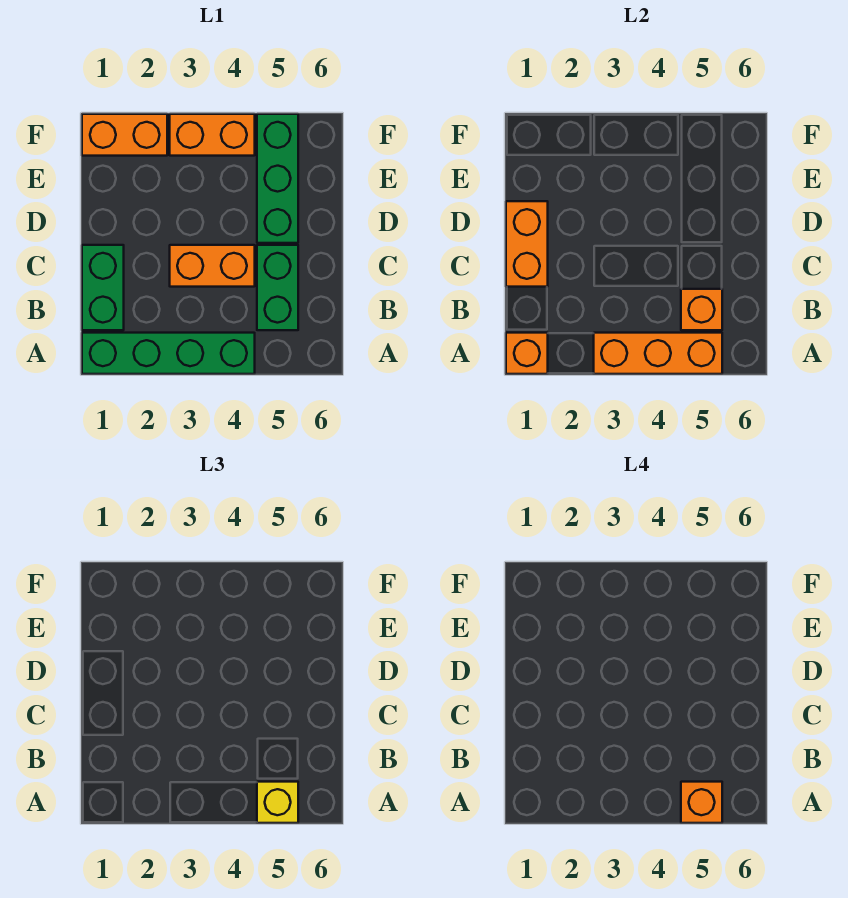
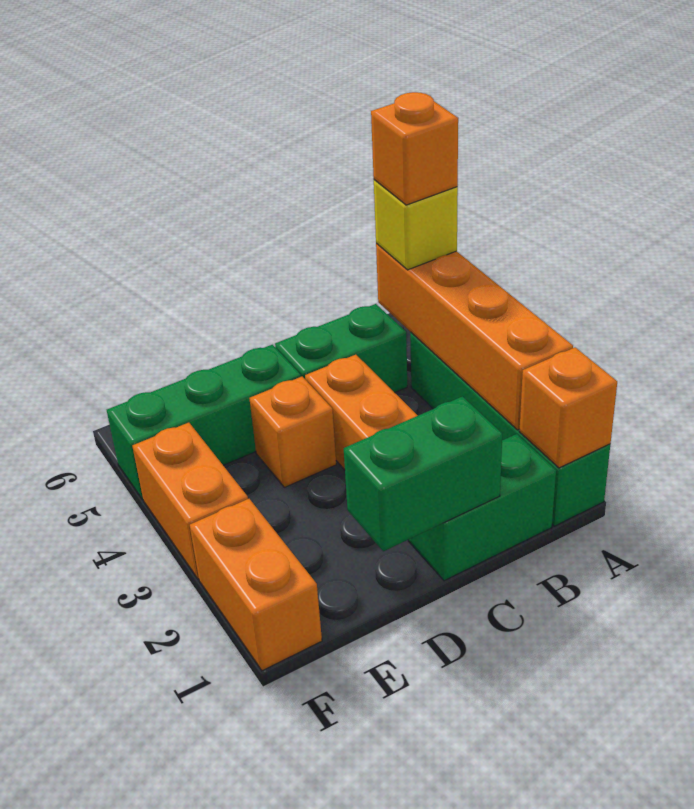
orange 1x3 brick [594,333,722,374] -> orange 1x4 brick [376,243,573,430]
orange 1x1 brick [681,289,722,330] -> orange 1x1 brick moved to [249,377,336,488]
orange 1x2 brick [506,201,548,287] -> green 1x2 brick [344,396,502,551]

